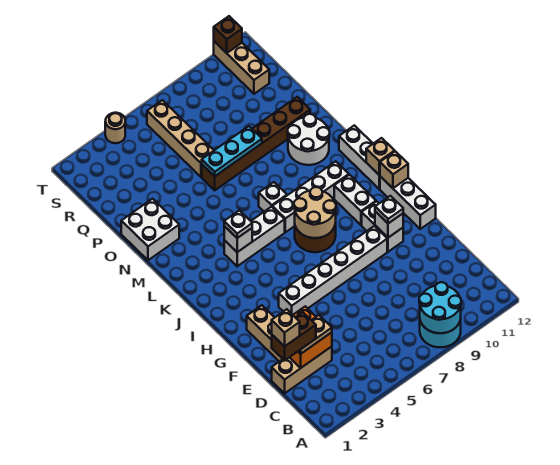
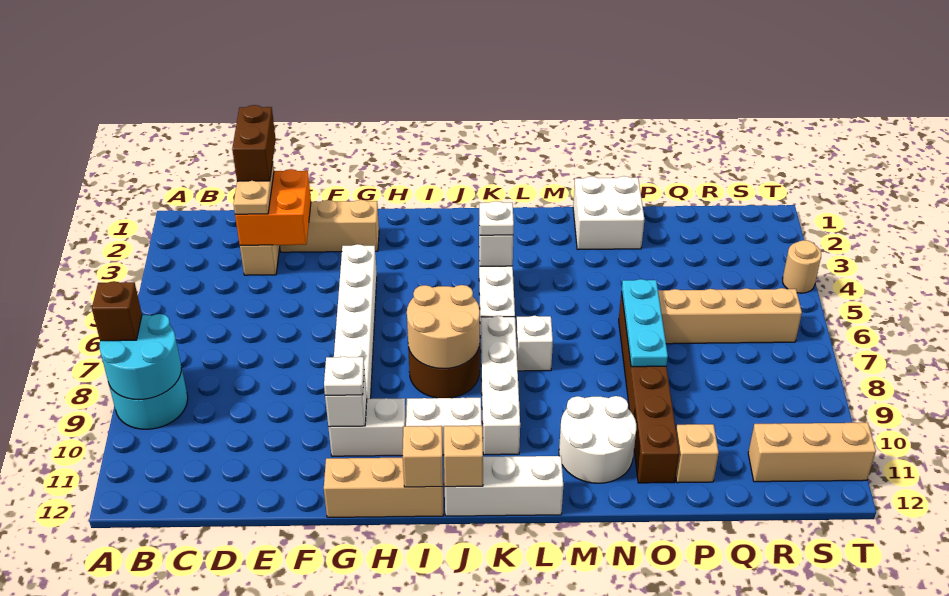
tan 1x1 brick [272,309,300,347] -> tan 1x1 brick moved to [676,424,719,483]
white 1x3 brick [380,176,436,229] -> tan 1x3 brick [324,458,443,517]
brown 1x1 brick [214,16,242,53] -> brown 1x1 brick moved to [92,281,142,341]

